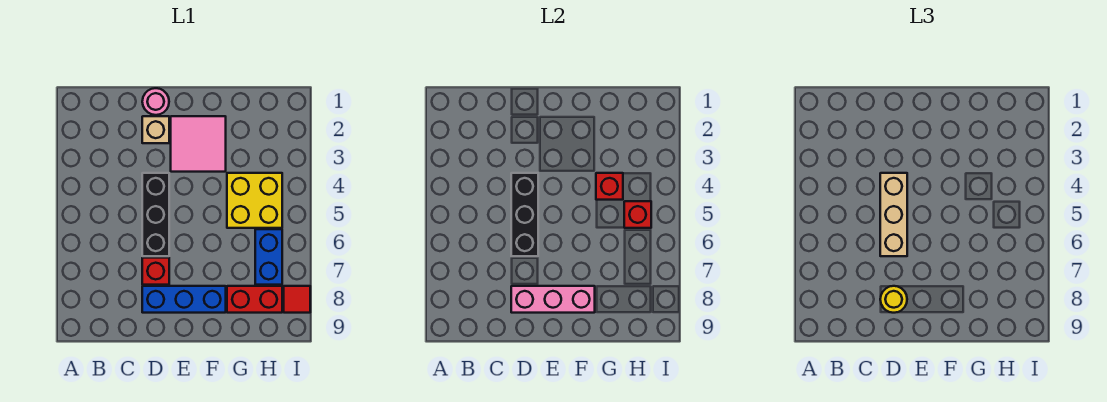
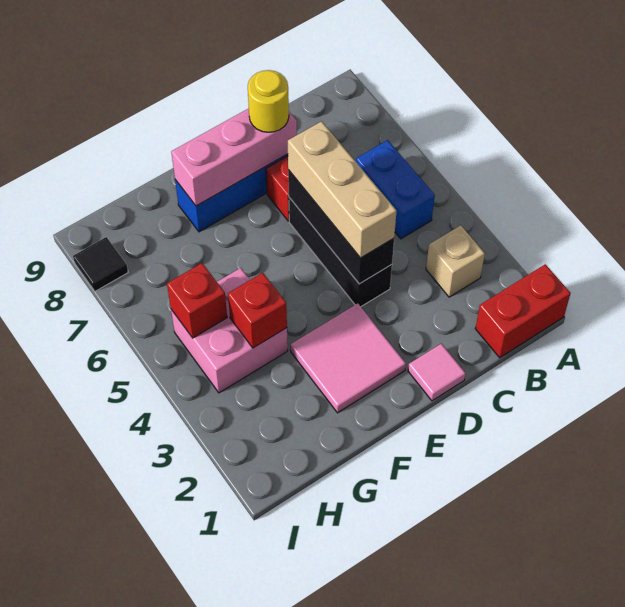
pink 1x1 round brick [142,88,169,115] -> pink 1x1 tile [408,344,466,401]
tan 1x1 brick [142,116,169,143] -> tan 1x1 brick moved to [426,225,485,297]
yellow 2x2 brick [227,173,282,228] -> pink 2x2 brick [171,268,288,393]
red 1x2 brick [227,286,282,313] -> red 1x2 brick moved to [475,264,571,358]
blue 1x2 brick [255,229,282,285] -> blue 1x2 brick moved to [356,140,435,239]
red 1x1 tile [284,286,310,313] -> black 1x1 tile [73,237,128,291]

